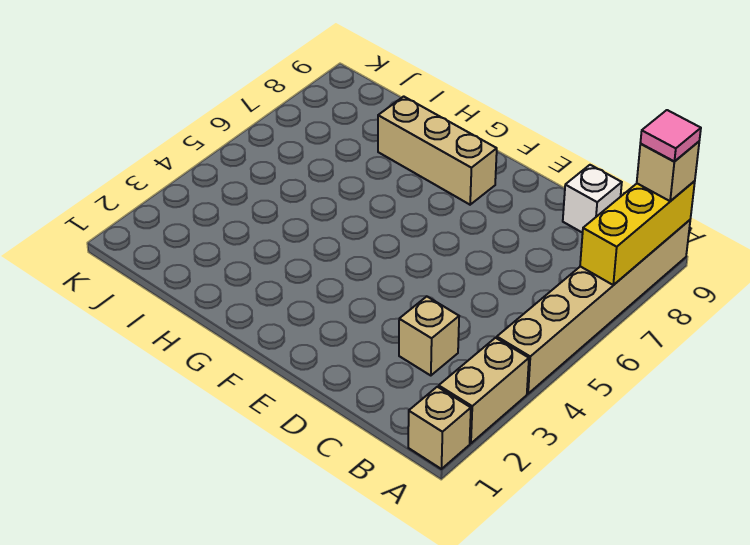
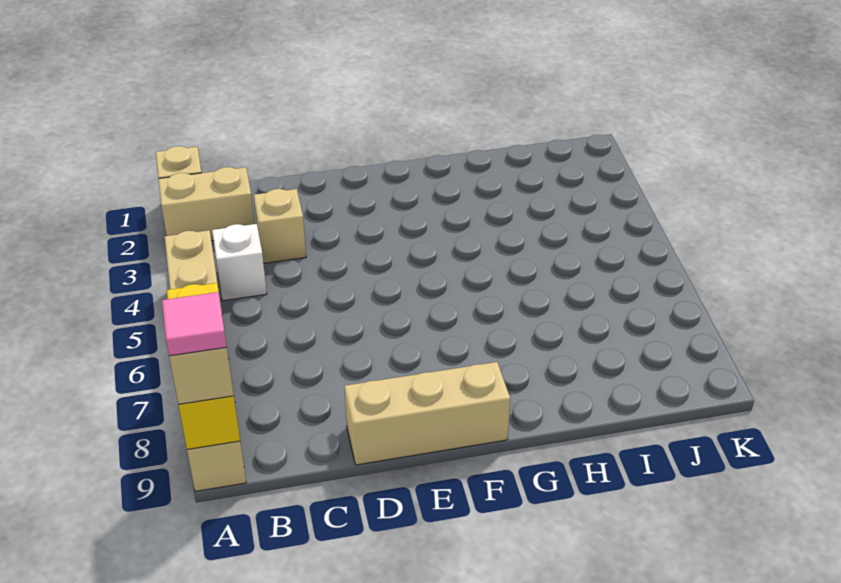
tan 1x2 brick [439,338,529,443] -> tan 1x2 brick turned to [159,167,255,241]
white 1x1 brick [563,165,622,233] -> white 1x1 brick moved to [212,224,267,301]
tan 1x3 brick [378,96,497,205] -> tan 1x3 brick moved to [344,362,510,465]

